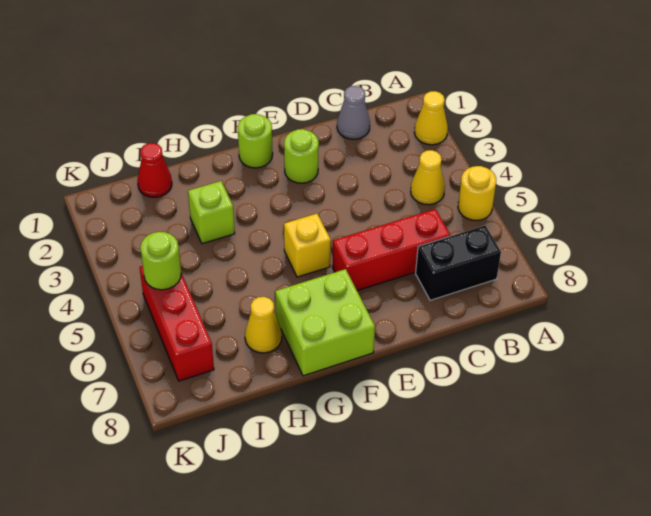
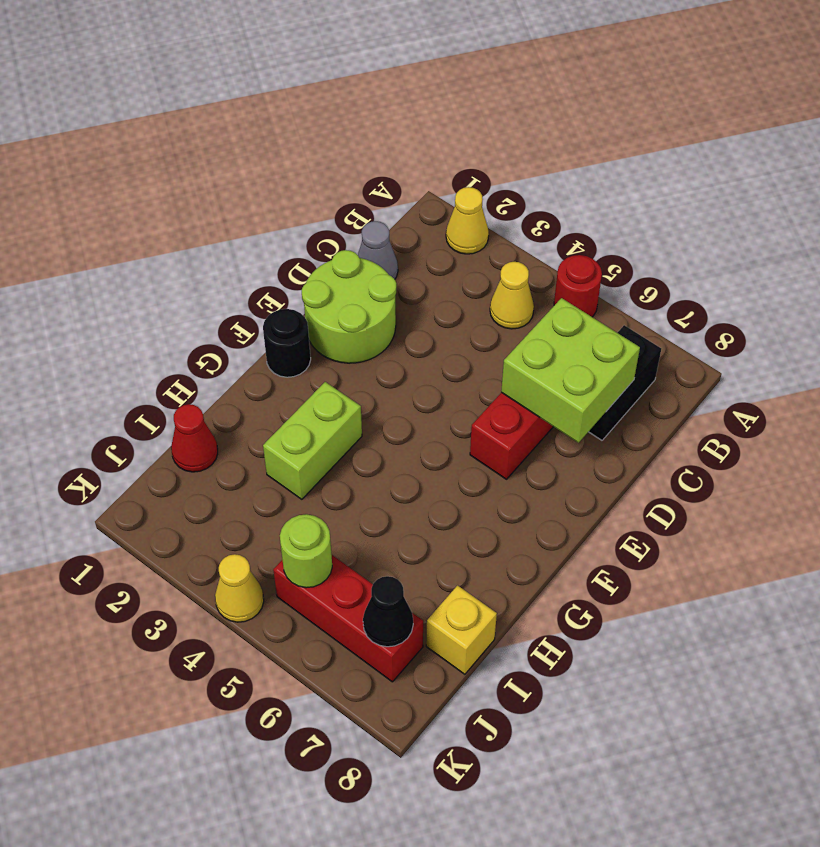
yellow 1x1 round brick [458,166,496,221] -> red 1x1 round brick [554,255,602,317]
lime 1x1 round brick [284,129,319,183] -> lime 2x2 round brick [302,250,396,363]
lime 1x1 round brick [238,114,273,168] -> black 1x1 round brick [263,309,311,377]
yellow 1x1 brick [284,214,331,277] -> yellow 1x1 brick moved to [426,586,497,674]
lime 2x2 brick [275,269,375,376] -> lime 2x2 brick moved to [501,298,640,443]
lime 1x1 brick [188,181,235,244] -> lime 1x2 brick [263,382,362,499]
yellow 1x1 cone [245,297,282,353] -> yellow 1x1 cone moved to [215,554,264,622]
none -> black 1x1 cone [363,576,413,647]

